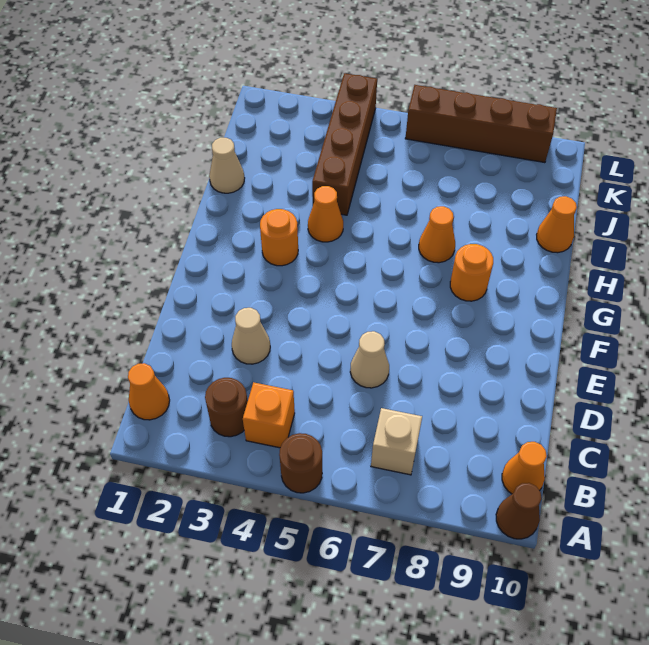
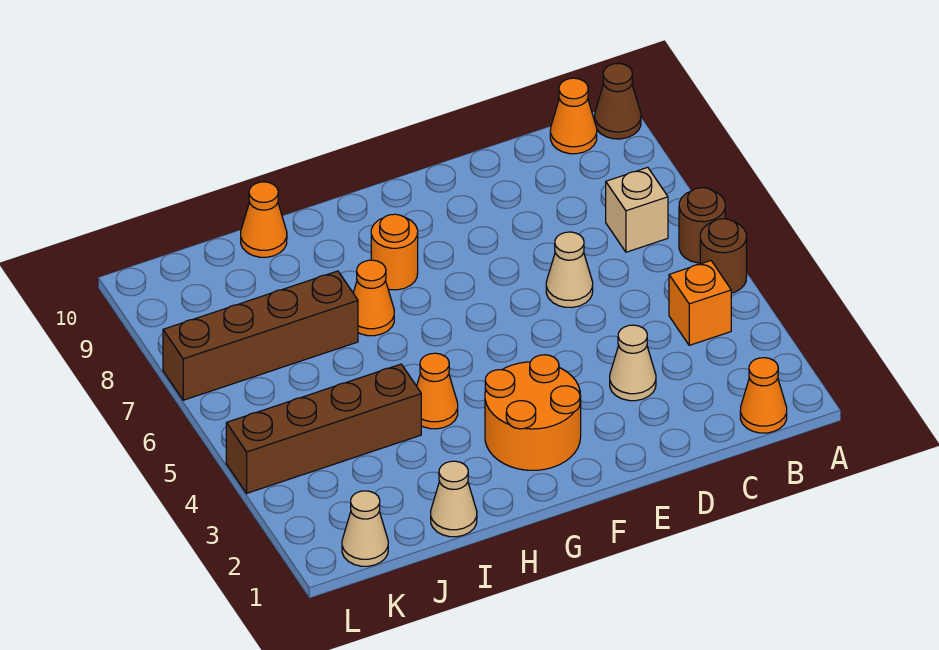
brown 1x1 round brick [205,378,248,437] -> brown 1x1 round brick moved to [679,188,725,263]
orange 1x1 round brick [260,209,298,266] -> orange 2x2 round brick [485,355,581,470]
none -> tan 1x1 cone [342,491,388,566]
brown 1x4 brick [405,85,557,163] -> brown 1x4 brick turned to [163,271,358,400]

